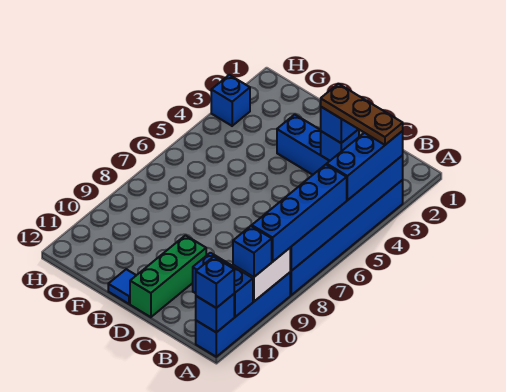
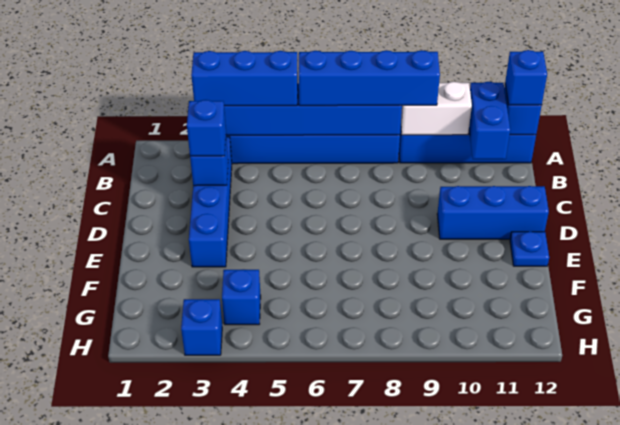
brown 1x3 plate [321,84,403,145] -> none
blue 1x1 brick [233,226,272,277] -> blue 1x1 brick moved to [222,270,261,325]
green 1x3 brick [130,235,206,317] -> blue 1x3 brick [437,186,549,239]
blue 1x1 tile [108,269,136,304] -> blue 1x1 plate [510,232,549,266]

